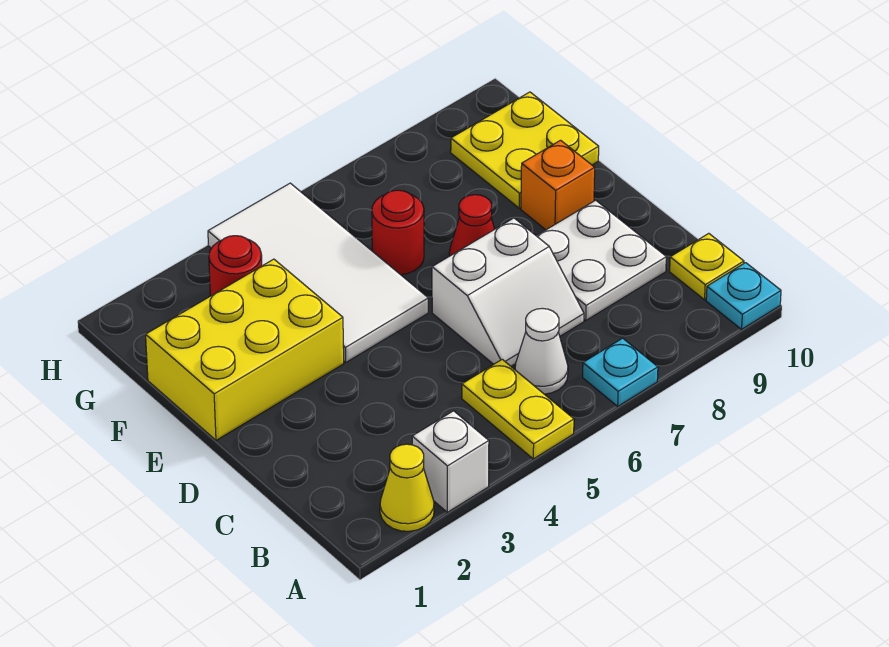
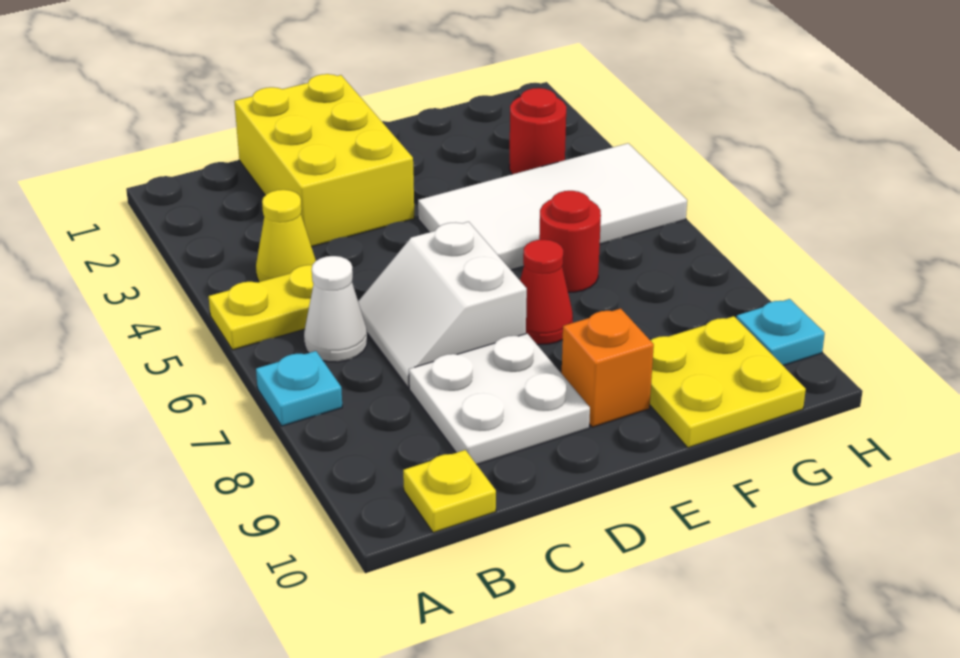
yellow 1x1 cone [380,444,434,531] -> yellow 1x1 cone moved to [256,190,316,282]
white 1x1 brick [412,411,489,512] -> none
cyan 1x1 plate [706,263,781,329] -> cyan 1x1 plate moved to [736,299,825,366]
yellow 2x3 brick [146,259,344,440] -> yellow 2x3 brick moved to [234,74,414,247]

